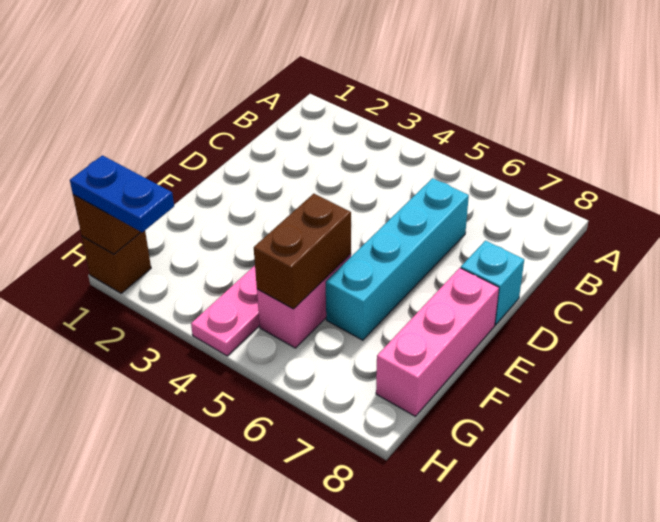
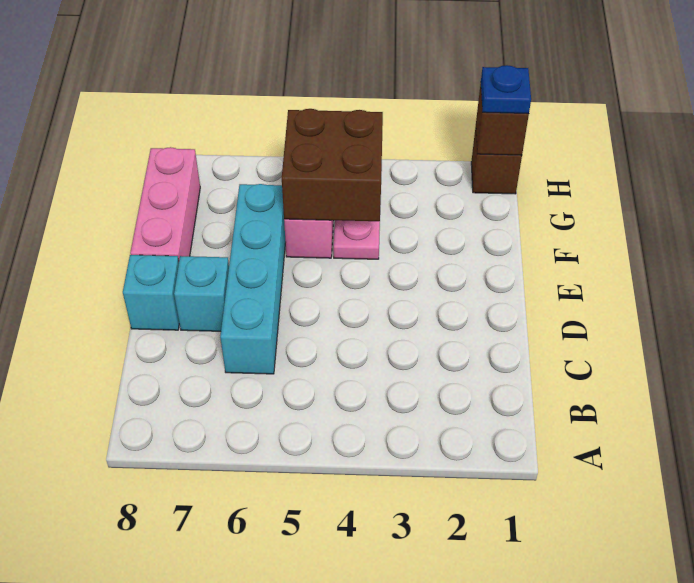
none -> cyan 1x1 brick [174,256,229,331]
brown 1x2 brick [254,194,351,309] -> brown 2x2 brick [282,109,383,221]
blue 1x2 plate [70,155,174,232] -> blue 1x1 plate [481,65,531,114]

